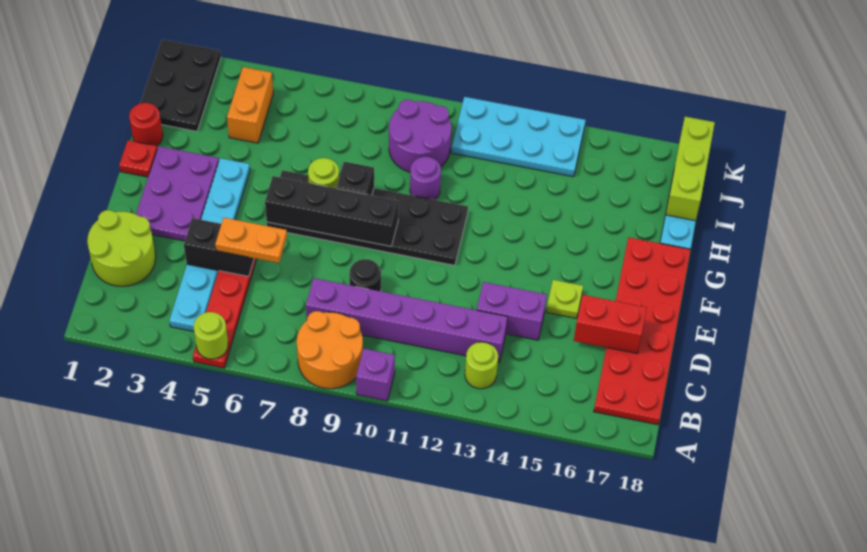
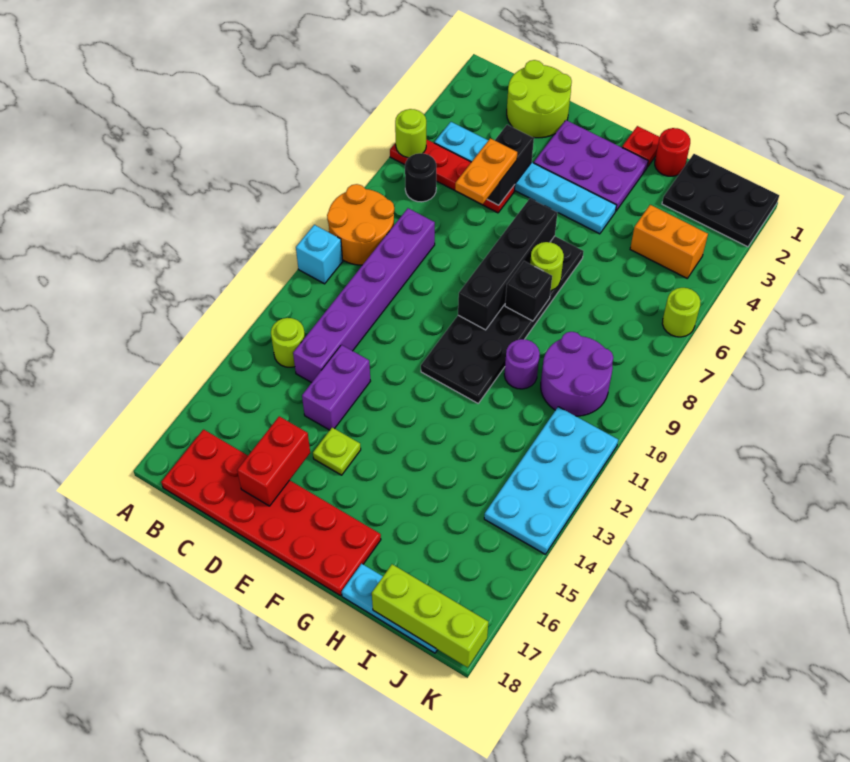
purple 1x1 brick [356,349,395,401] -> cyan 1x1 brick [296,225,343,284]
black 1x1 round brick [349,259,381,291] -> black 1x1 round brick moved to [405,153,436,202]
none -> lime 1x1 round brick [662,288,701,337]

